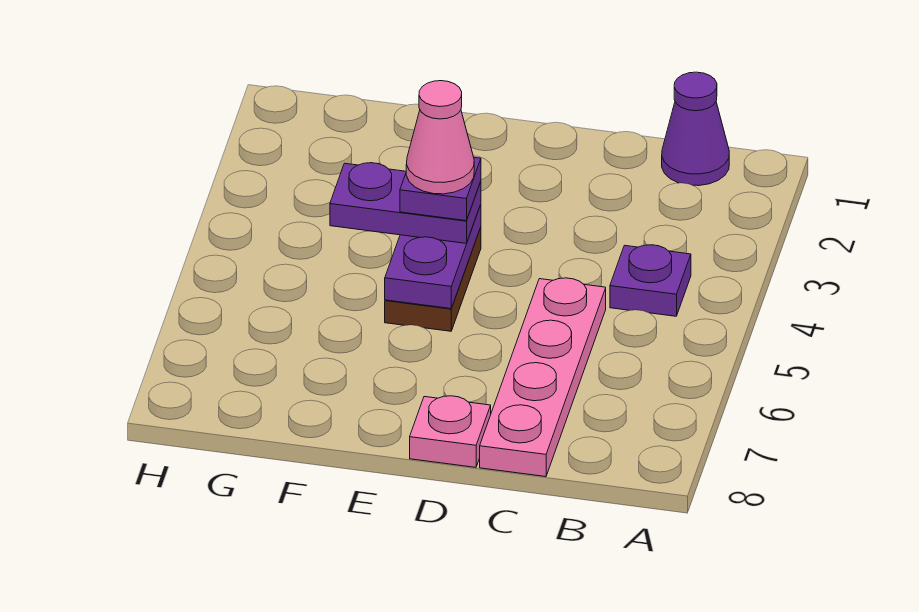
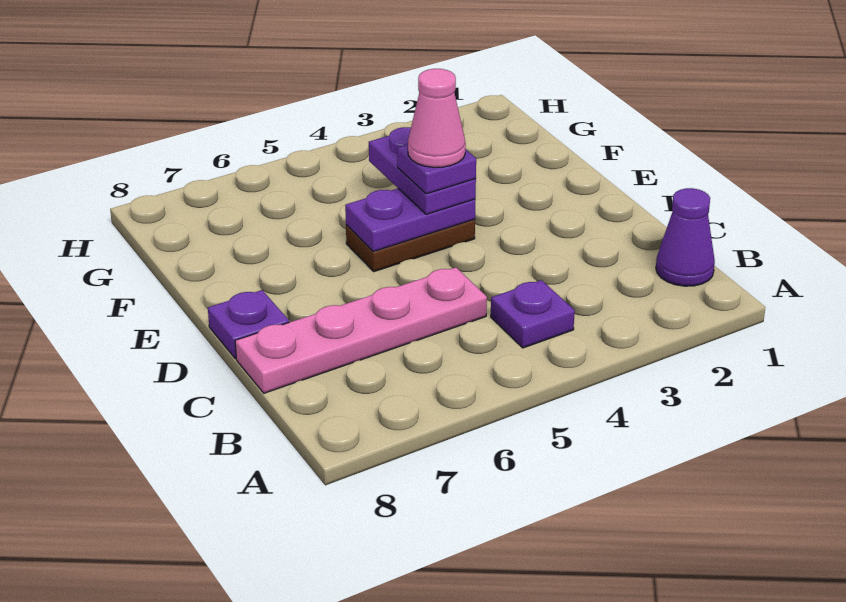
pink 1x1 plate [410,396,491,467] -> purple 1x1 plate [208,290,289,359]

